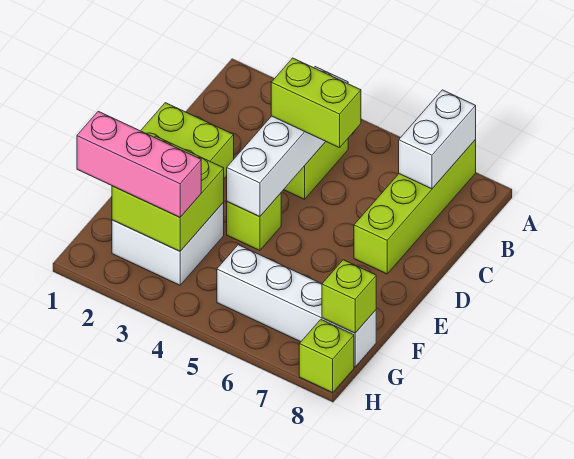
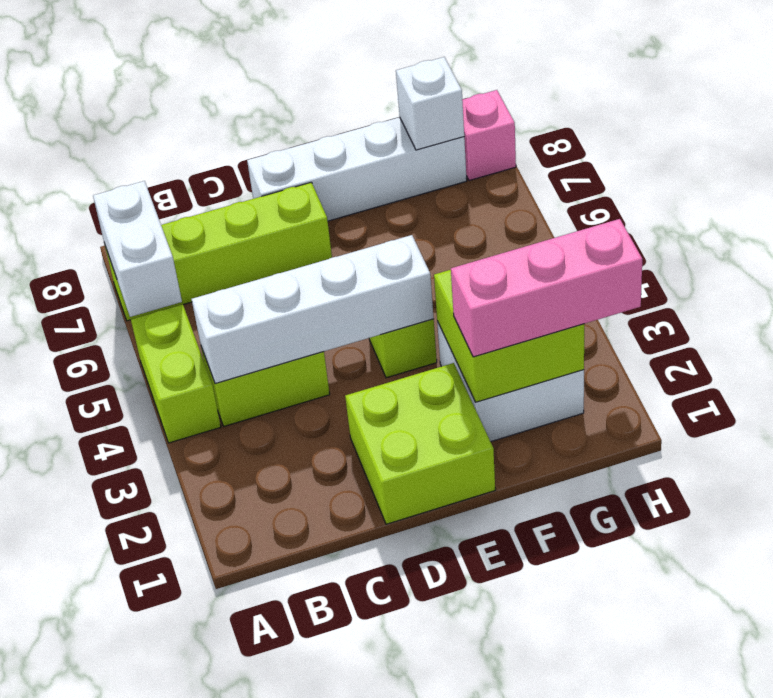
white 1x2 brick [399,90,476,189] -> white 1x2 brick turned to [93,181,182,317]
lime 1x2 brick [271,58,361,148] -> lime 1x2 brick moved to [131,304,221,443]
pink 1x3 brick [77,111,201,217] -> pink 1x3 brick turned to [451,219,642,357]
white 1x4 brick [217,245,376,367] -> white 1x4 brick turned to [247,117,467,221]
lime 1x1 brick [322,260,376,333] -> white 1x1 brick [396,57,464,150]
lime 1x1 brick [299,320,354,393] -> pink 1x1 brick [462,90,516,181]

